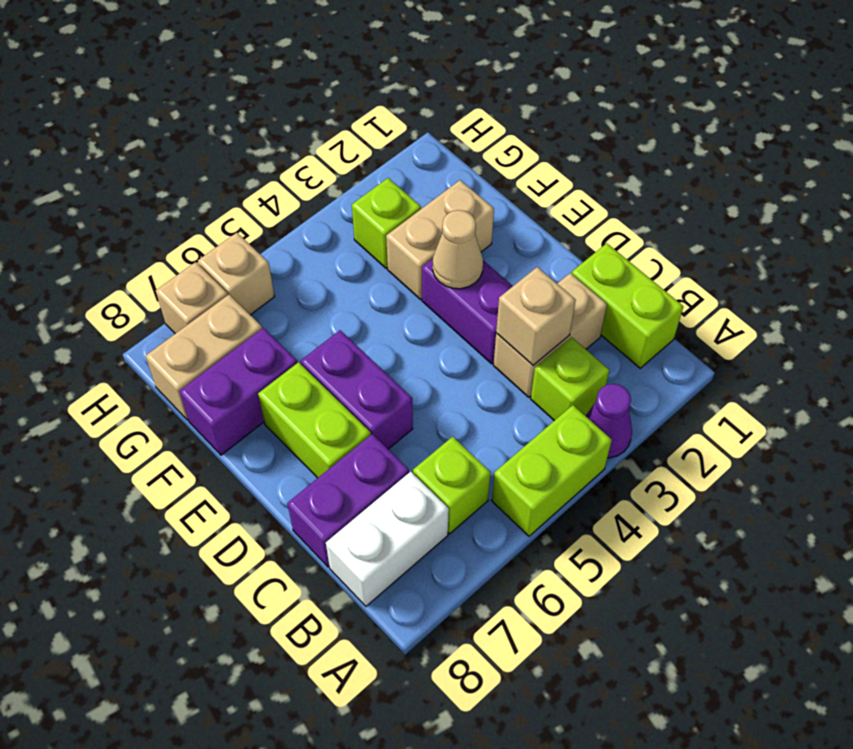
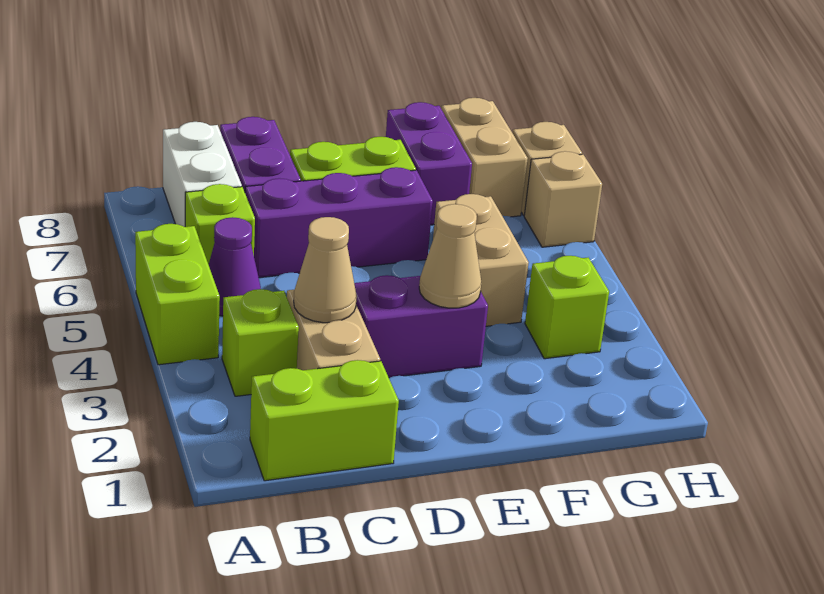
purple 1x1 cone [586,384,632,458] -> purple 1x1 cone moved to [209,217,261,316]
tan 1x1 brick [496,267,576,365] -> tan 1x1 cone [294,217,357,323]
purple 1x2 brick [301,330,413,449] -> purple 1x3 brick [245,167,433,278]
tan 1x2 brick [386,180,494,299] -> tan 1x2 brick moved to [433,194,529,326]

